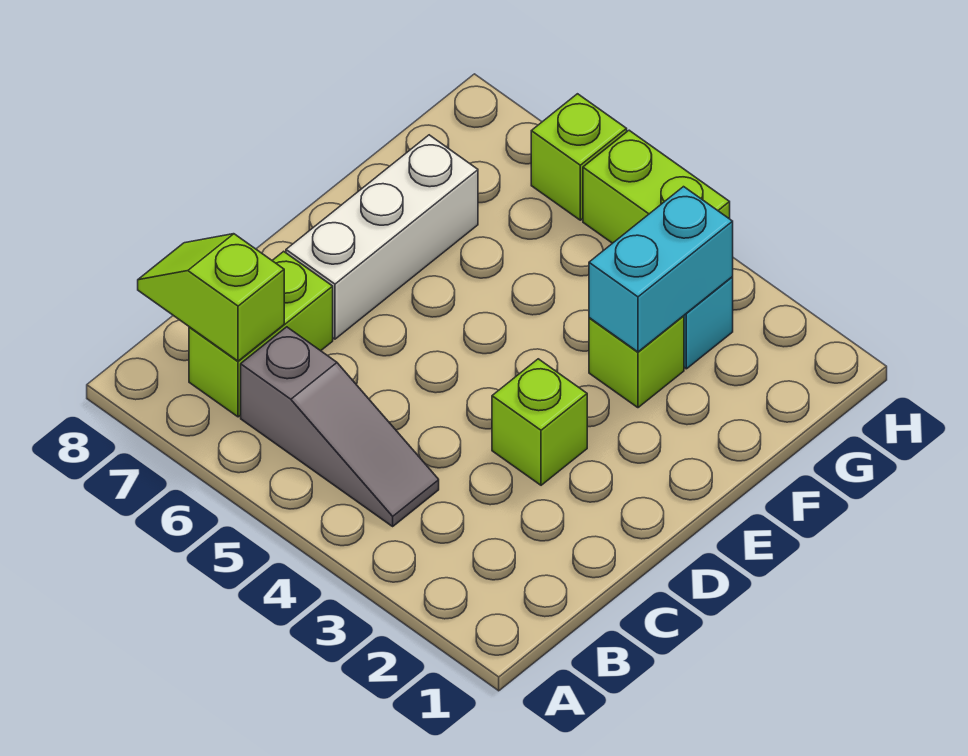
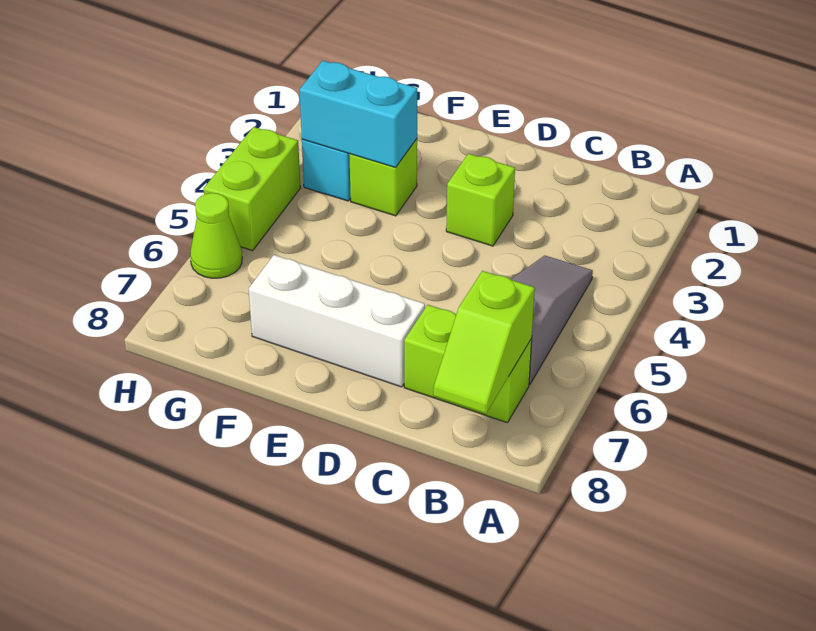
lime 1x1 brick [531,94,627,220] -> lime 1x1 cone [190,193,242,278]

